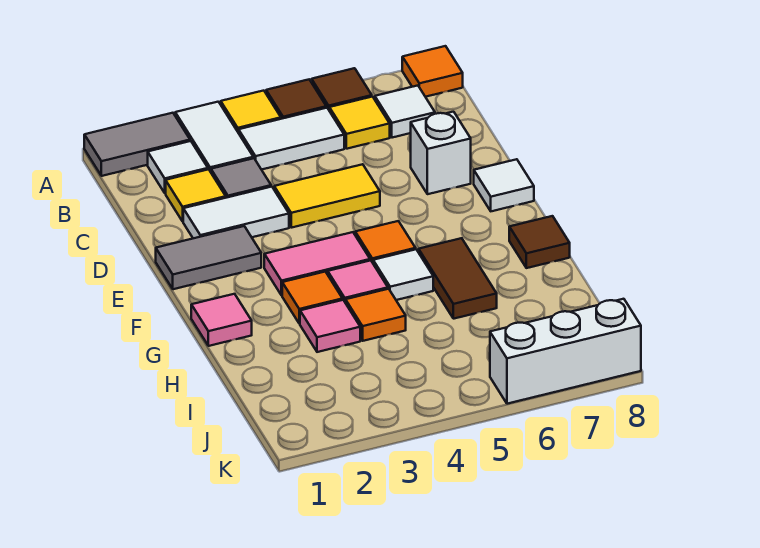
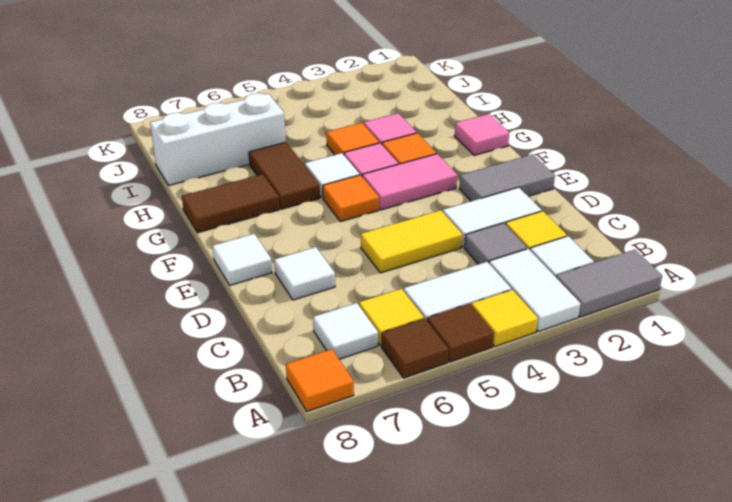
white 1x1 brick [411,112,471,194] -> white 1x1 tile [274,247,335,300]
brown 1x1 tile [509,216,570,268] -> brown 1x2 tile [182,174,280,233]
white 1x3 brick [490,299,641,404] -> white 1x3 brick moved to [150,93,285,185]

